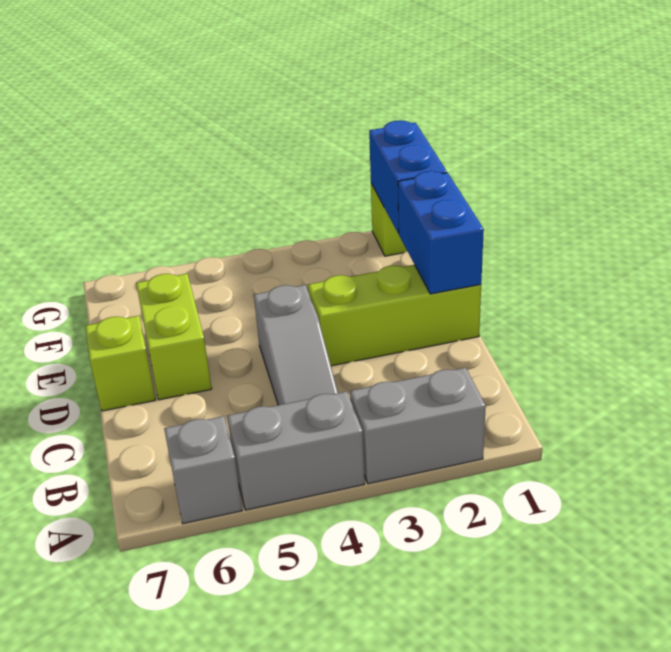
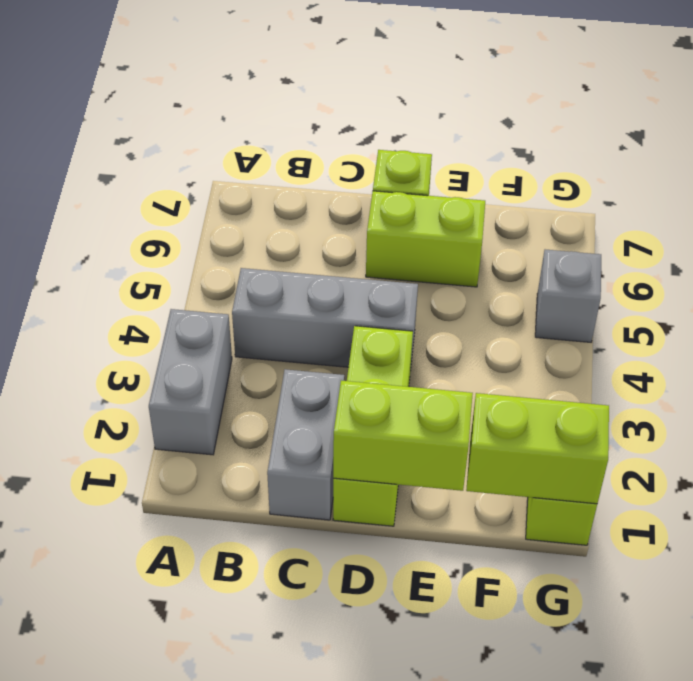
grey 1x2 brick [227,391,365,510] -> grey 1x2 brick moved to [267,369,344,520]
grey 1x1 brick [164,416,242,524] -> grey 1x1 brick moved to [535,250,601,342]
grey 1x3 slope [254,285,338,405] -> grey 1x3 brick [232,268,418,371]
blue 1x2 brick [398,171,484,294] -> lime 1x2 brick [333,381,473,491]
blue 1x2 brick [369,120,447,233] -> lime 1x2 brick [466,393,609,504]

